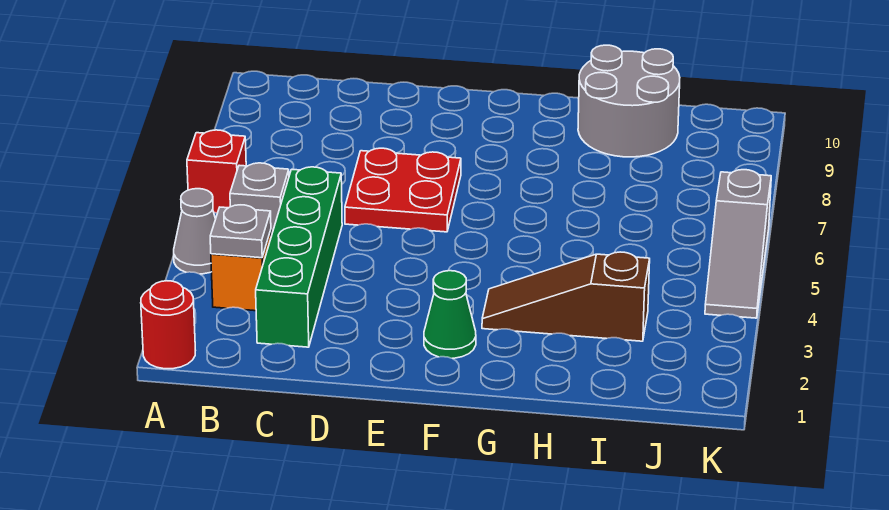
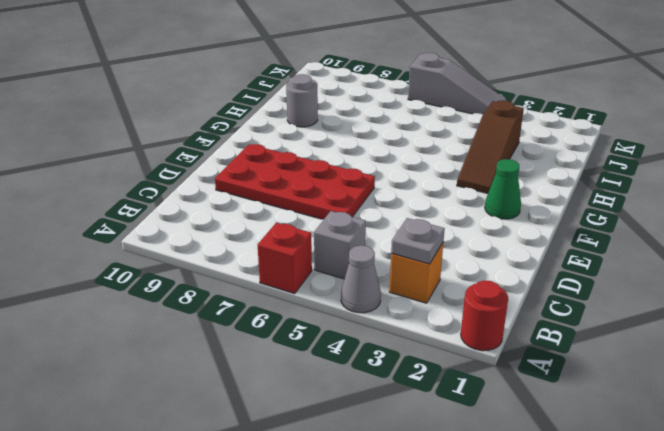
green 1x4 brick [256,167,342,347] -> none
red 2x2 plate [345,148,461,232] -> red 2x4 plate [215,144,375,220]
grey 2x2 round brick [578,45,680,157] -> grey 1x1 round brick [286,74,318,127]

